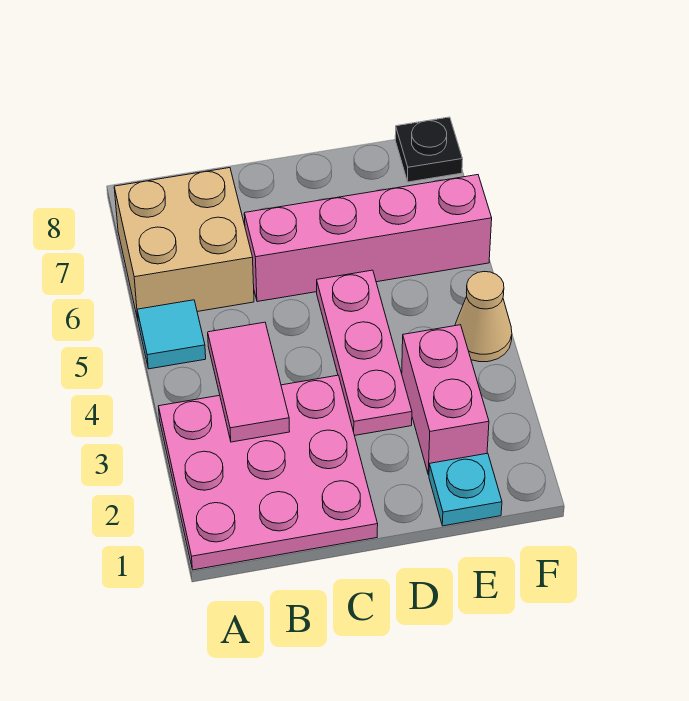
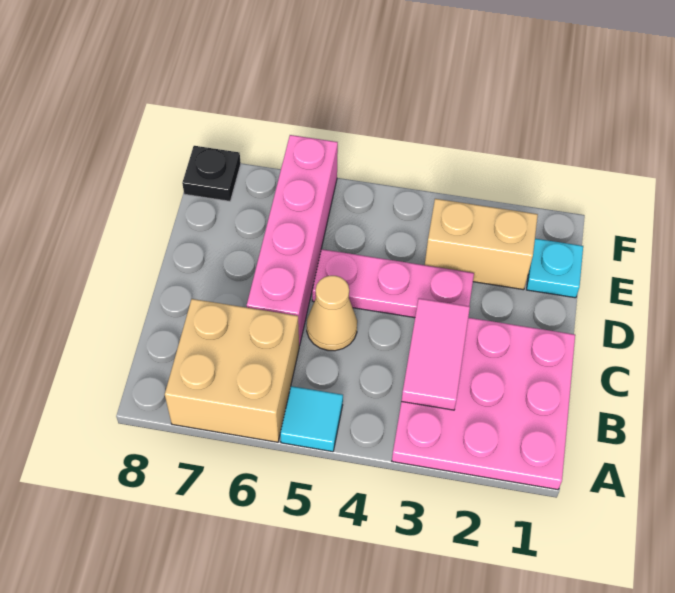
pink 1x2 tile [208,322,290,442] -> pink 1x2 tile turned to [401,298,470,410]
pink 1x2 brick [402,325,489,475] -> tan 1x2 brick [425,199,538,290]
tan 1x1 cone [455,271,512,362] -> tan 1x1 cone moved to [307,276,357,351]

